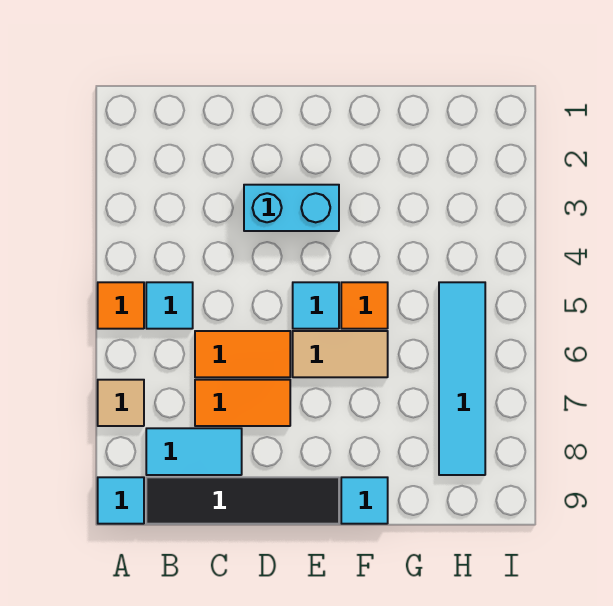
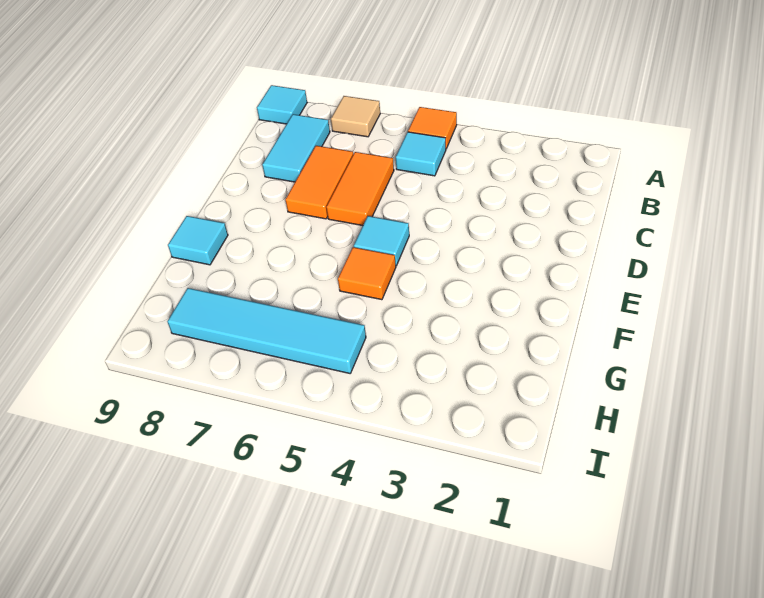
black 1x4 tile [146,477,339,524] -> none
cyan 1x2 brick [244,185,339,231] -> none
tan 1x2 tile [293,331,388,377] -> none

